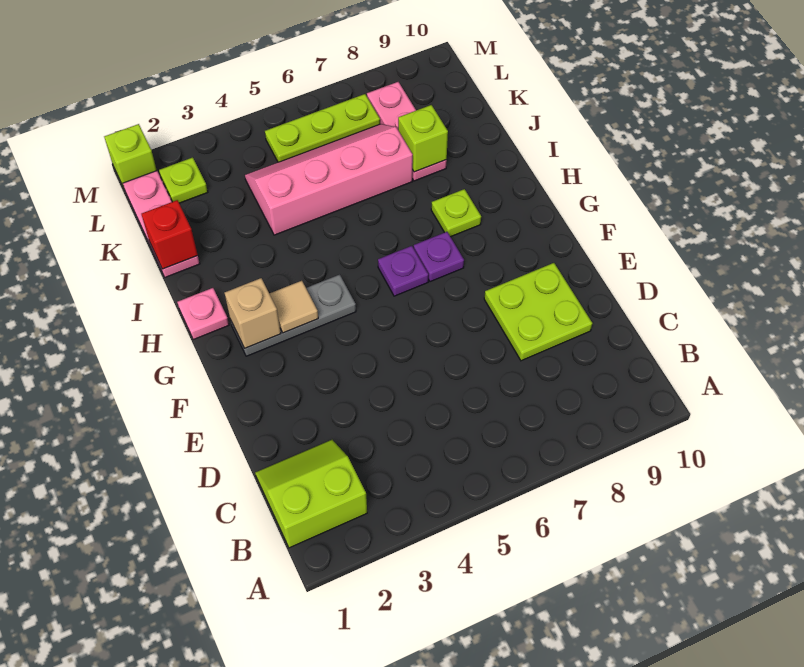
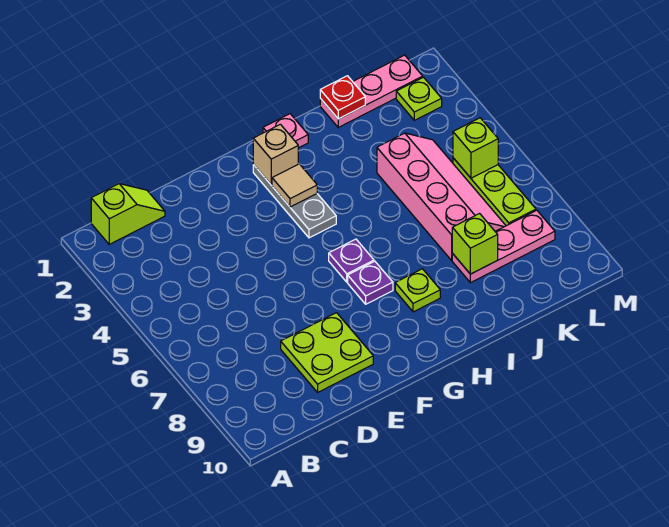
lime 2x2 slope [255,440,367,548] -> lime 1x2 slope [91,184,165,244]
red 1x1 brick [141,200,198,269] -> red 1x1 plate [320,76,365,119]
lime 1x1 brick [104,124,157,188] -> lime 1x1 brick moved to [453,118,498,178]

